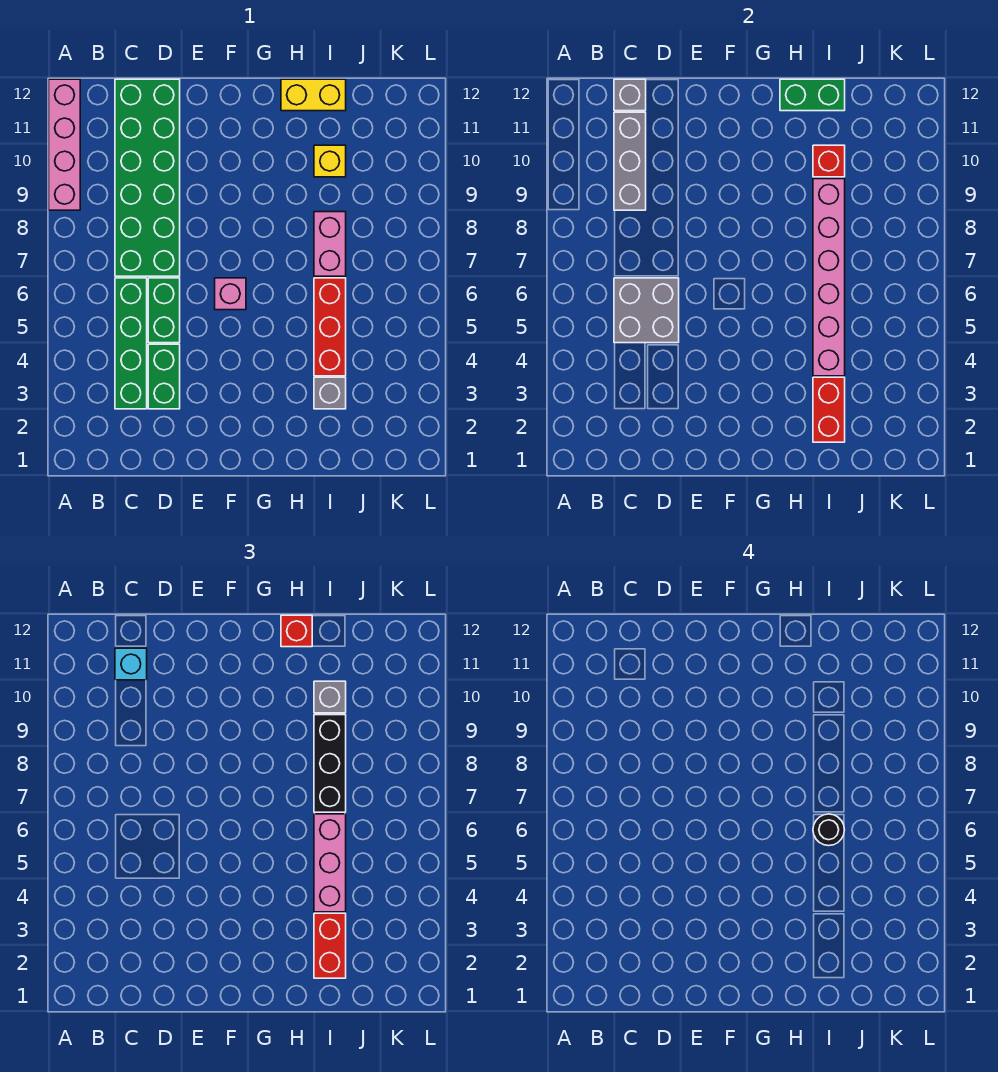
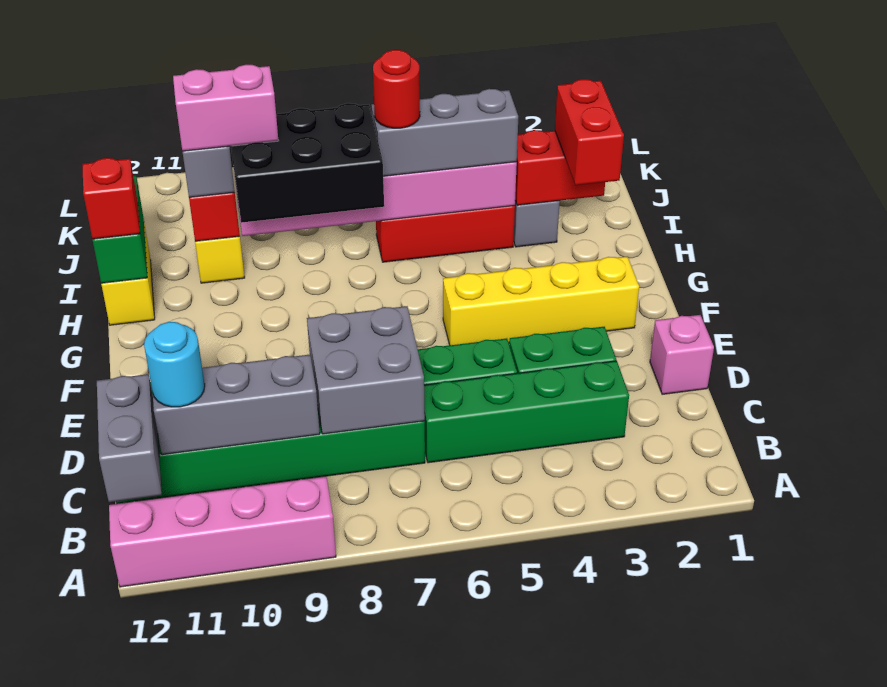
grey 2x2 brick [614,278,679,343] -> grey 2x2 brick moved to [307,306,425,434]
cyan 1x1 brick [115,648,147,680] -> cyan 1x1 round brick [144,322,205,407]
grey 1x1 brick [614,79,646,111] -> grey 1x2 brick [97,374,162,502]
none -> yellow 1x4 brick [443,257,639,345]
pink 1x1 brick [215,278,246,310] -> pink 1x1 brick moved to [650,315,714,394]
red 1x2 brick [314,913,346,978] -> red 1x2 brick turned to [555,79,624,185]
pink 1x3 brick [314,814,346,912] -> grey 1x3 brick [371,89,518,176]
black 1x1 round brick [813,814,844,846] -> red 1x1 round brick [373,50,420,128]
pink 1x2 brick [314,212,346,276] -> pink 1x2 brick moved to [173,65,278,151]
black 1x3 brick [314,715,346,812] -> black 2x3 brick [231,103,384,223]

